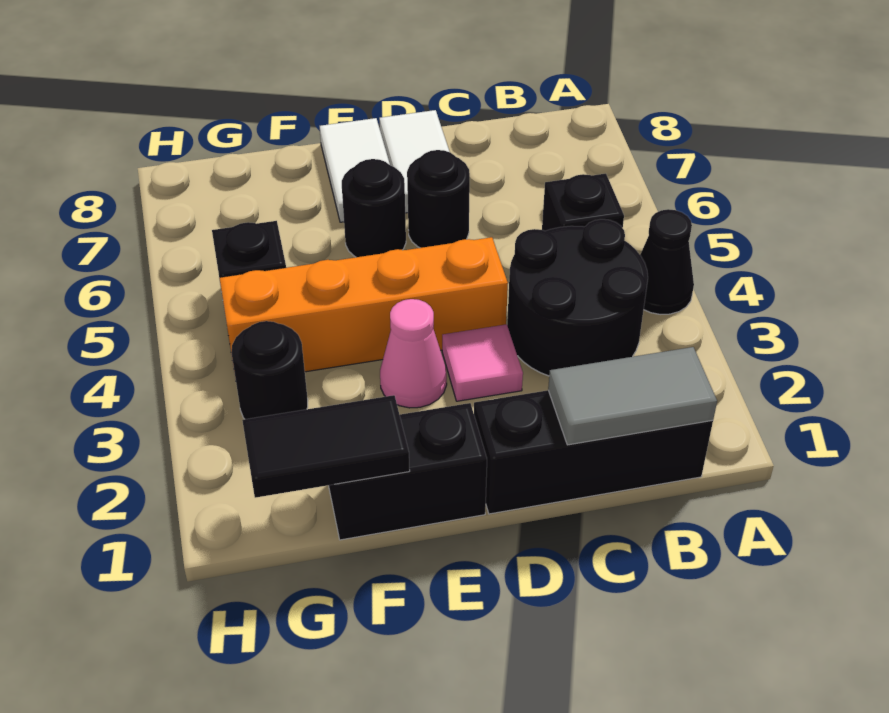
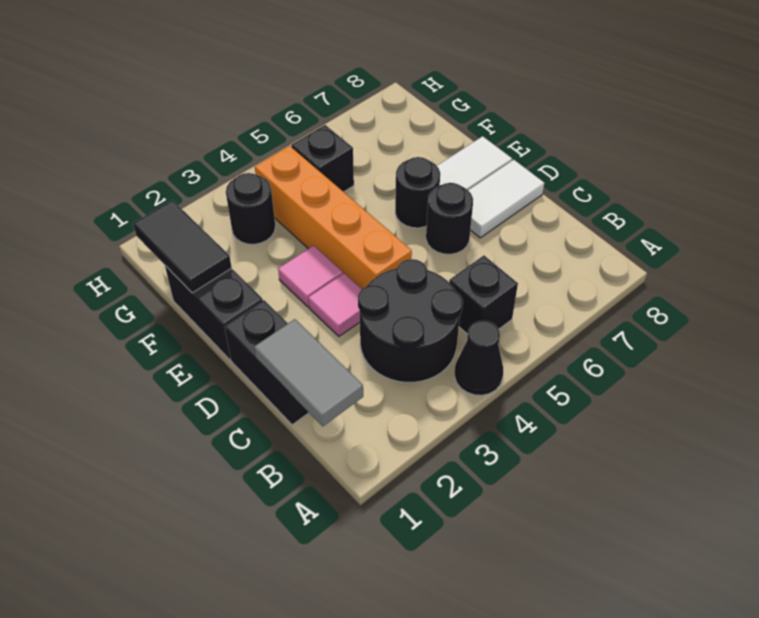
black 1x3 brick [474,390,713,514] -> black 1x2 brick [224,300,309,425]
pink 1x1 cone [380,299,447,408] -> pink 1x1 tile [278,246,343,307]

